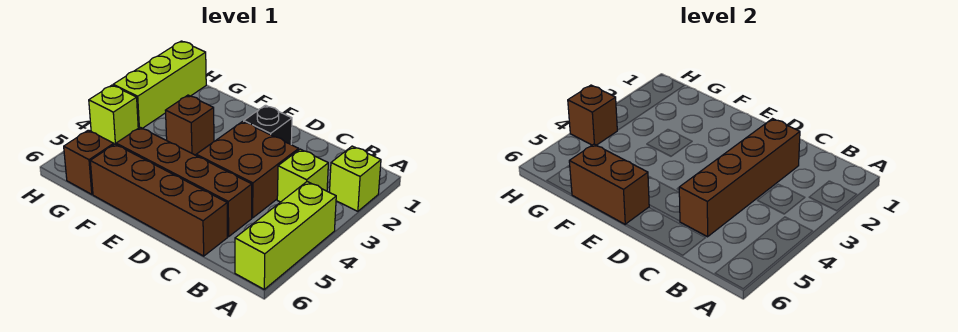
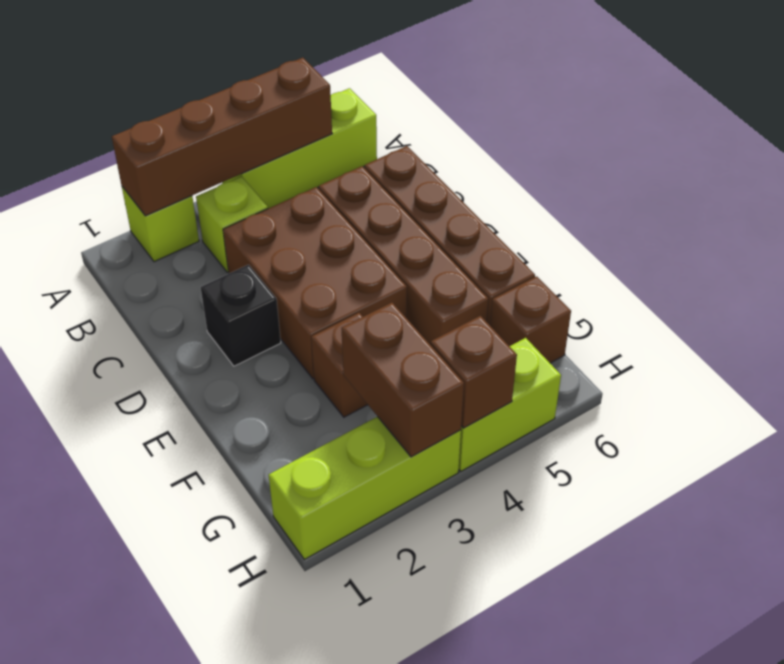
brown 1x4 brick [679,119,800,237] -> brown 1x4 brick moved to [112,58,332,216]
brown 2x2 brick [196,121,299,218] -> brown 2x3 brick [223,187,407,379]
brown 1x2 brick [569,144,649,224] -> brown 1x2 brick moved to [342,303,464,457]
lime 1x1 brick [89,85,138,144] -> lime 1x2 brick [459,338,561,471]

